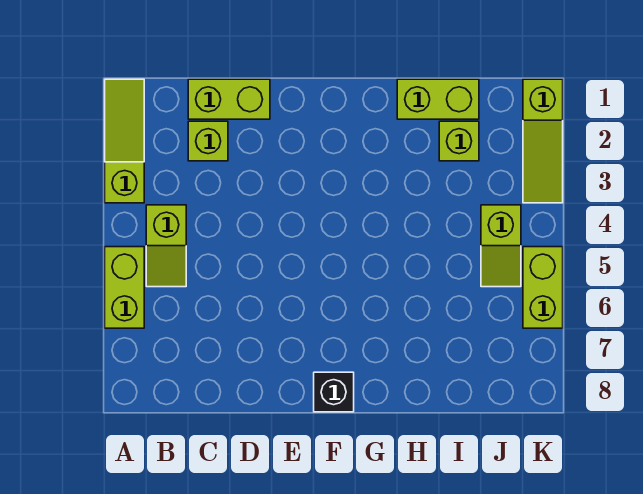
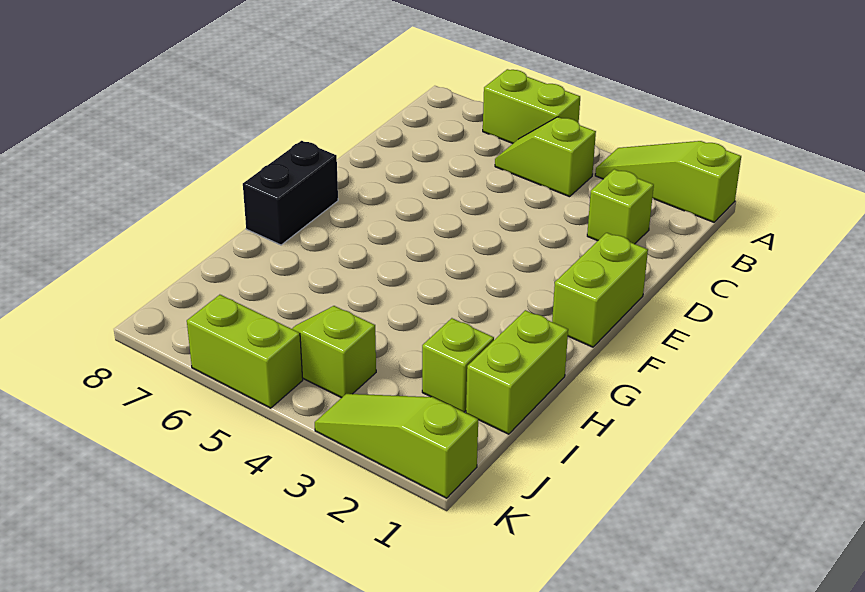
lime 1x3 slope [105,79,144,203] -> lime 1x3 slope turned to [595,141,741,222]
lime 1x2 brick [188,79,270,119] -> lime 1x2 brick moved to [552,233,648,347]
black 1x1 brick [314,372,354,412] -> black 1x2 brick [243,141,338,245]

